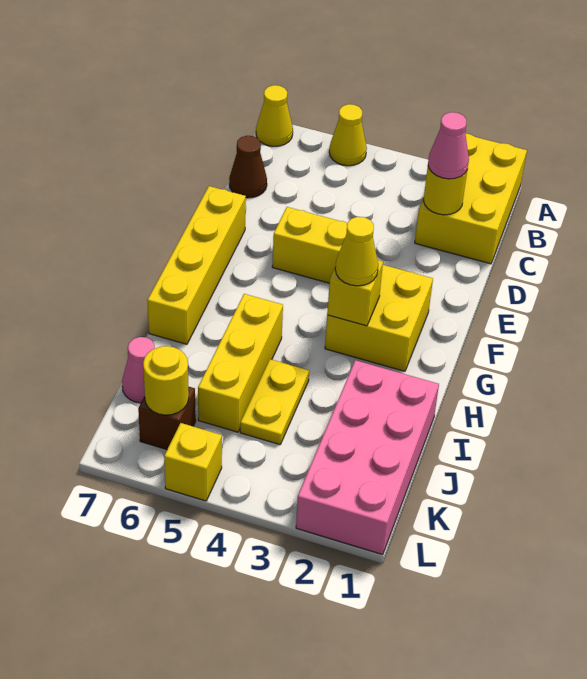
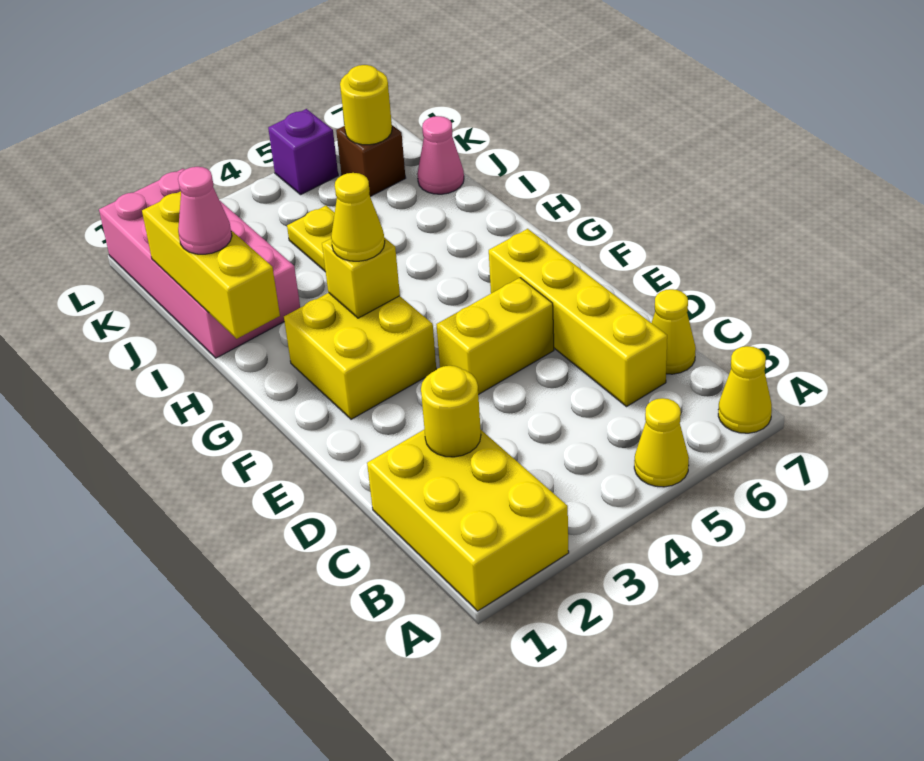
pink 1x1 cone [428,112,469,179] -> pink 1x1 cone moved to [178,167,232,254]
brown 1x1 cone [229,136,267,198] -> yellow 1x1 cone [652,289,696,374]
yellow 1x4 brick [147,186,246,344] -> yellow 1x4 brick moved to [489,229,667,406]
yellow 1x3 brick [198,294,283,432] -> yellow 1x3 brick moved to [142,191,280,339]
yellow 1x1 brick [164,423,222,501] -> purple 1x1 brick [268,109,338,194]

